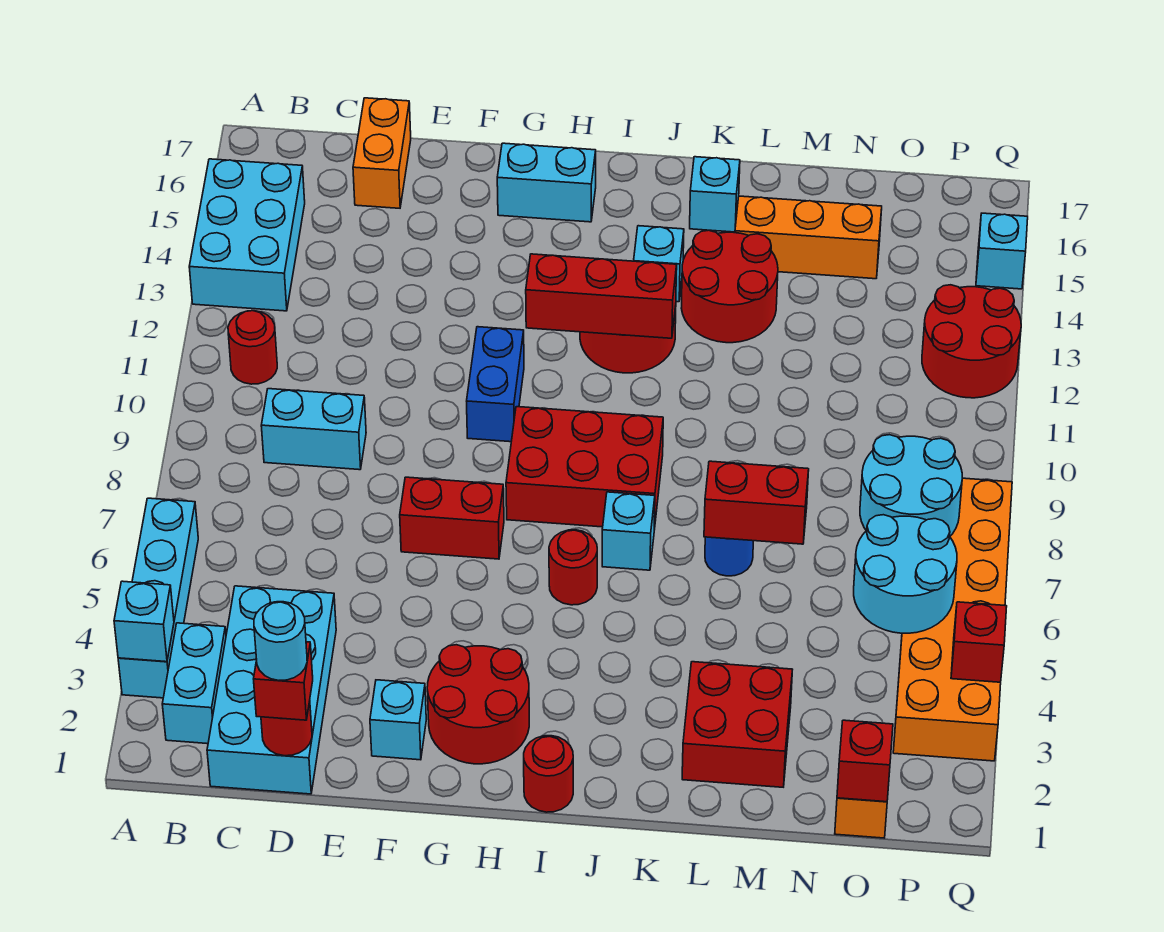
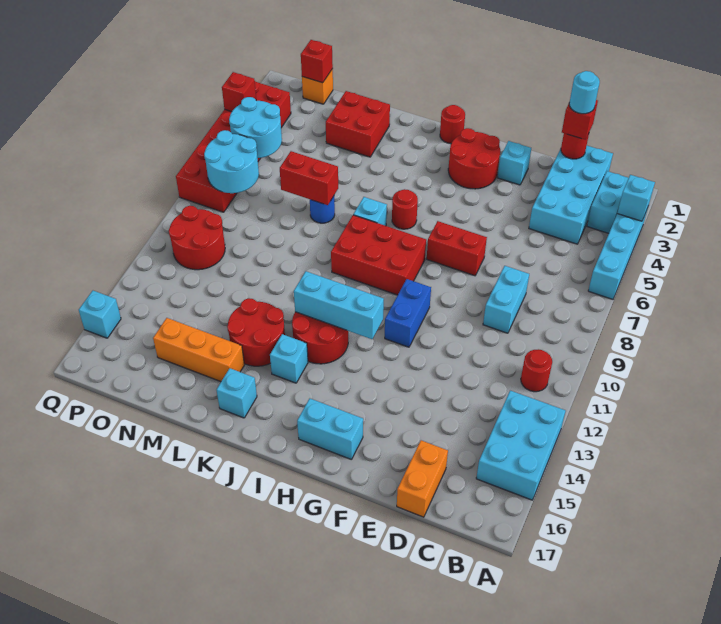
cyan 1x2 brick [261,389,366,470] -> cyan 1x2 brick turned to [483,266,529,333]
red 1x3 brick [526,254,677,338] -> cyan 1x3 brick [294,271,384,339]
orange 2x6 brick [893,478,1012,761] -> red 2x6 brick [176,81,291,212]
red 2x2 round brick [922,285,1021,398] -> red 2x2 round brick moved to [169,206,225,270]

